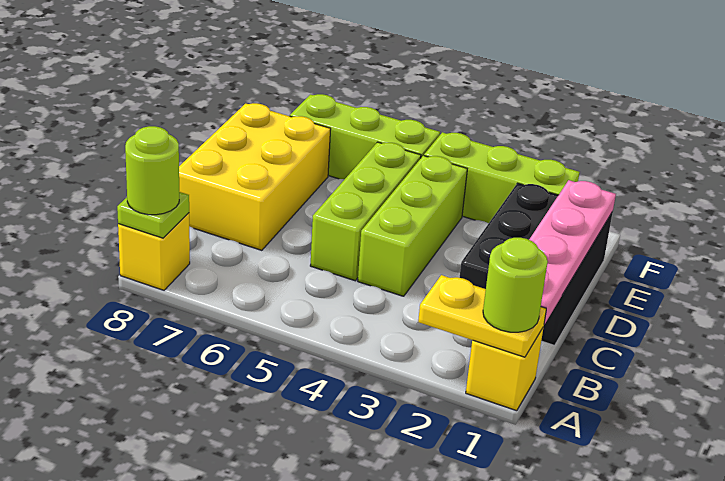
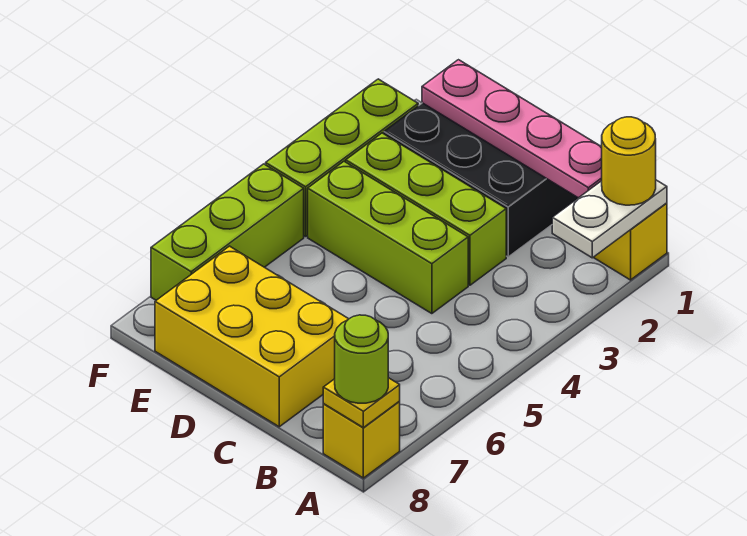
yellow 1x2 plate [418,275,546,357] -> white 1x2 plate [552,180,667,258]
lime 1x1 round brick [483,238,548,332] -> yellow 1x1 round brick [602,117,656,205]
lime 1x1 plate [117,192,189,238] -> yellow 1x1 plate [323,378,400,428]
lime 1x3 brick [310,142,421,281] -> lime 1x3 brick moved to [346,133,506,285]

